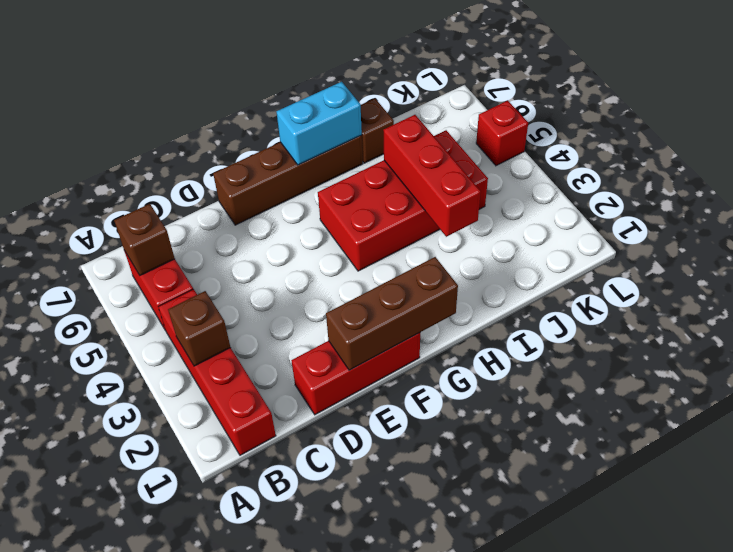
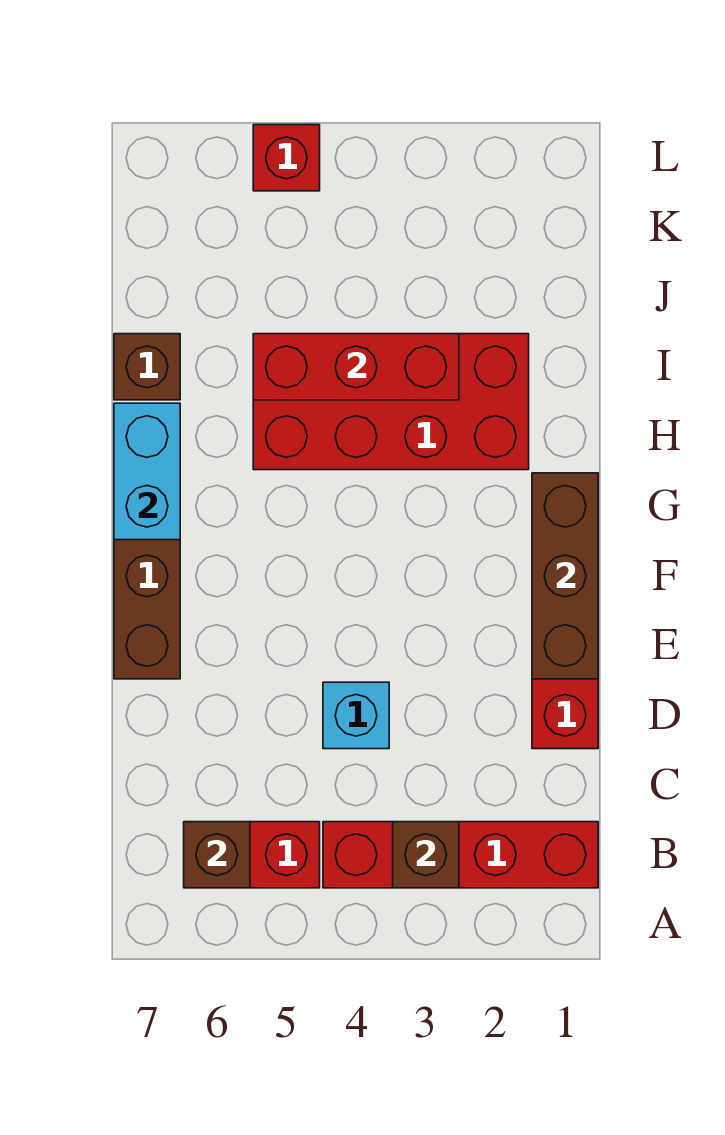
none -> cyan 1x1 brick [323,682,389,749]
red 2x4 brick [318,130,488,271] -> red 2x4 brick turned to [253,334,529,470]

